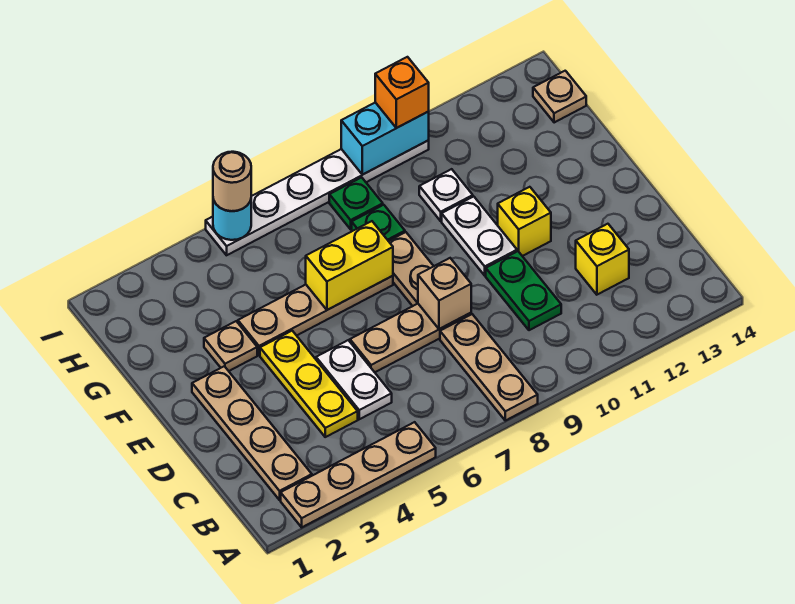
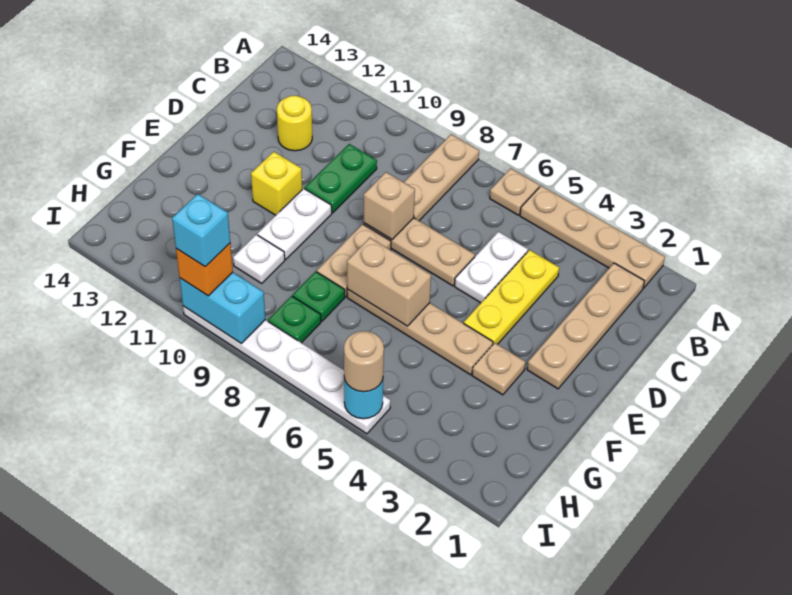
yellow 1x1 brick [576,224,629,295] -> yellow 1x1 round brick [277,96,312,151]
yellow 1x2 brick [306,221,393,310] -> tan 1x2 brick [347,238,431,326]
tan 1x1 plate [533,71,586,123] -> tan 1x1 plate moved to [490,168,539,215]
none -> cyan 1x1 brick [172,194,230,267]

